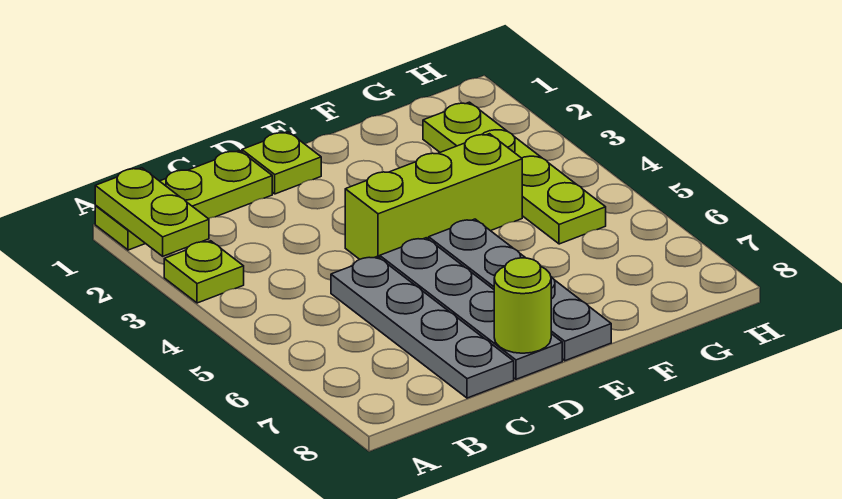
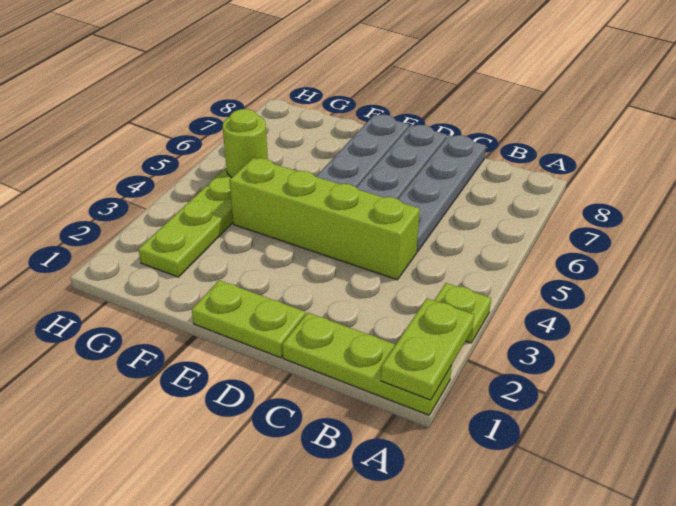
lime 1x1 plate [242,132,321,194] -> lime 1x2 plate [192,280,305,358]
lime 1x3 brick [345,134,522,259] -> lime 1x4 brick [229,158,420,280]
lime 1x1 round brick [494,258,551,353] -> lime 1x1 round brick moved to [223,109,268,177]

